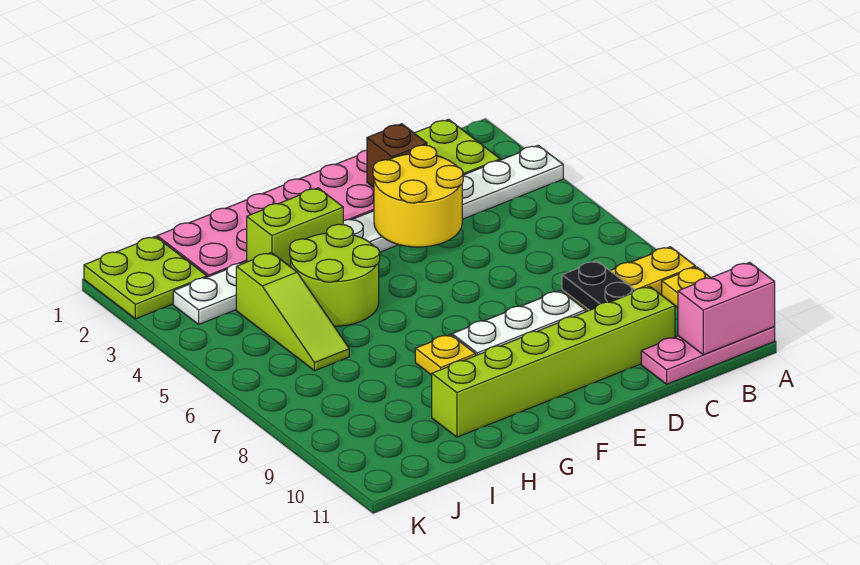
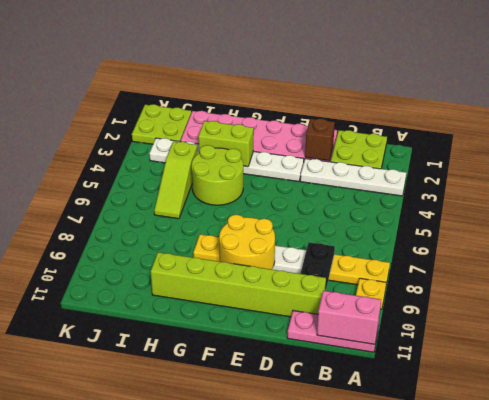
yellow 2x2 round brick [373,145,463,247] -> yellow 2x2 round brick moved to [219,215,275,269]

